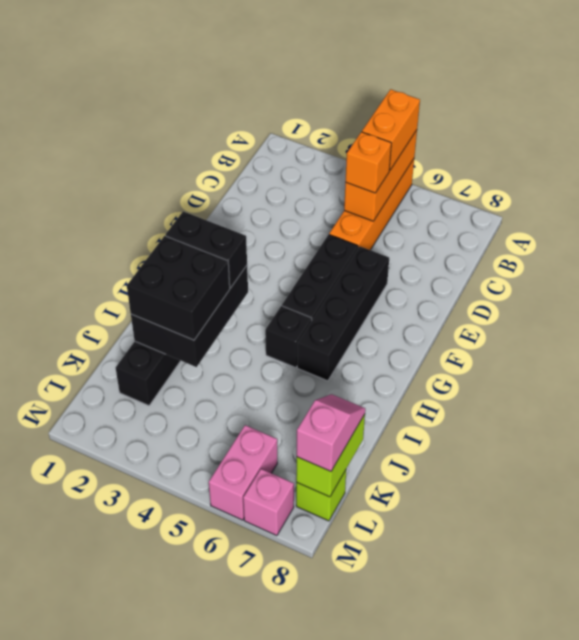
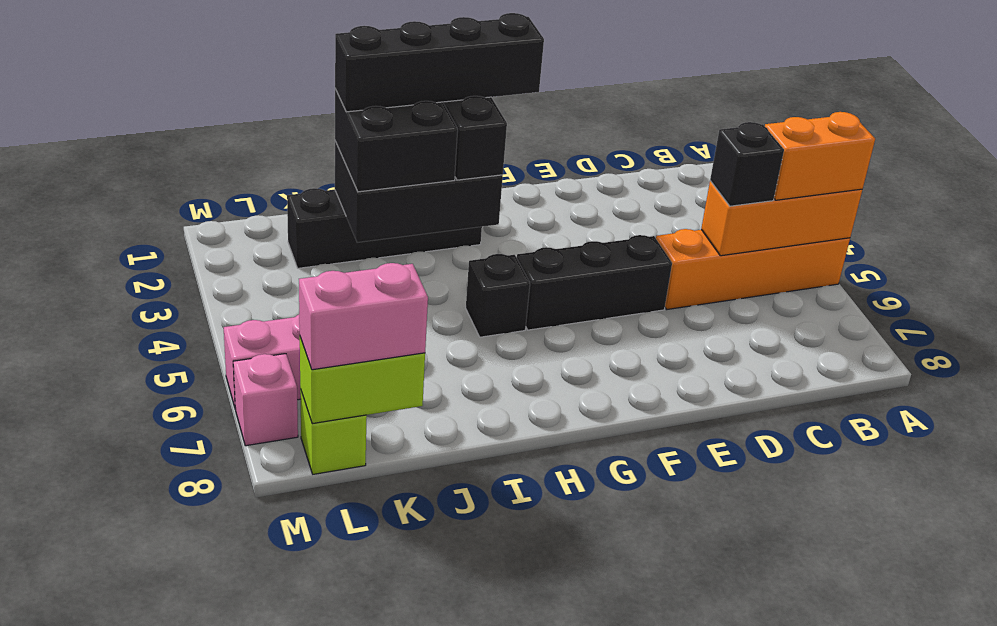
orange 1x1 brick [346,132,391,193] -> black 1x1 brick [710,122,784,206]
black 1x4 brick [297,246,389,381] -> black 1x4 brick moved to [335,13,544,112]
pink 1x2 slope [297,394,365,471] -> pink 1x2 brick [299,263,428,370]

